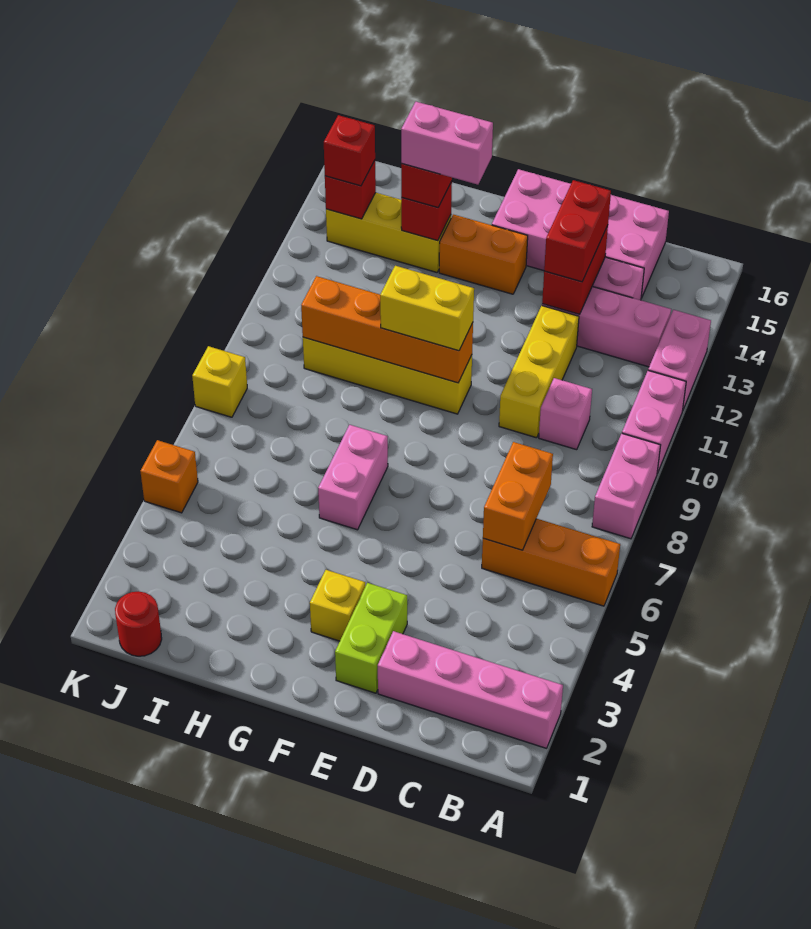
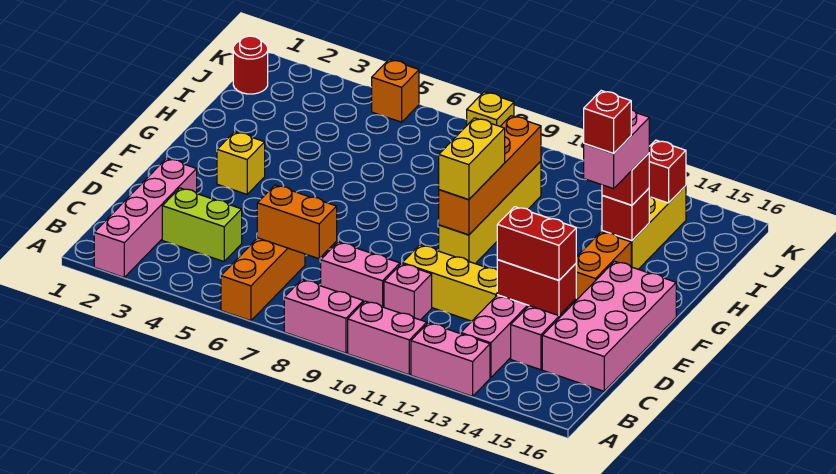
lime 1x2 brick [335,583,407,693] -> lime 1x2 brick moved to [162,188,242,261]
pink 1x2 brick [318,425,388,530] -> pink 1x2 brick moved to [321,242,400,307]
red 1x1 brick [324,115,375,186] -> red 1x1 brick moved to [584,91,631,153]

